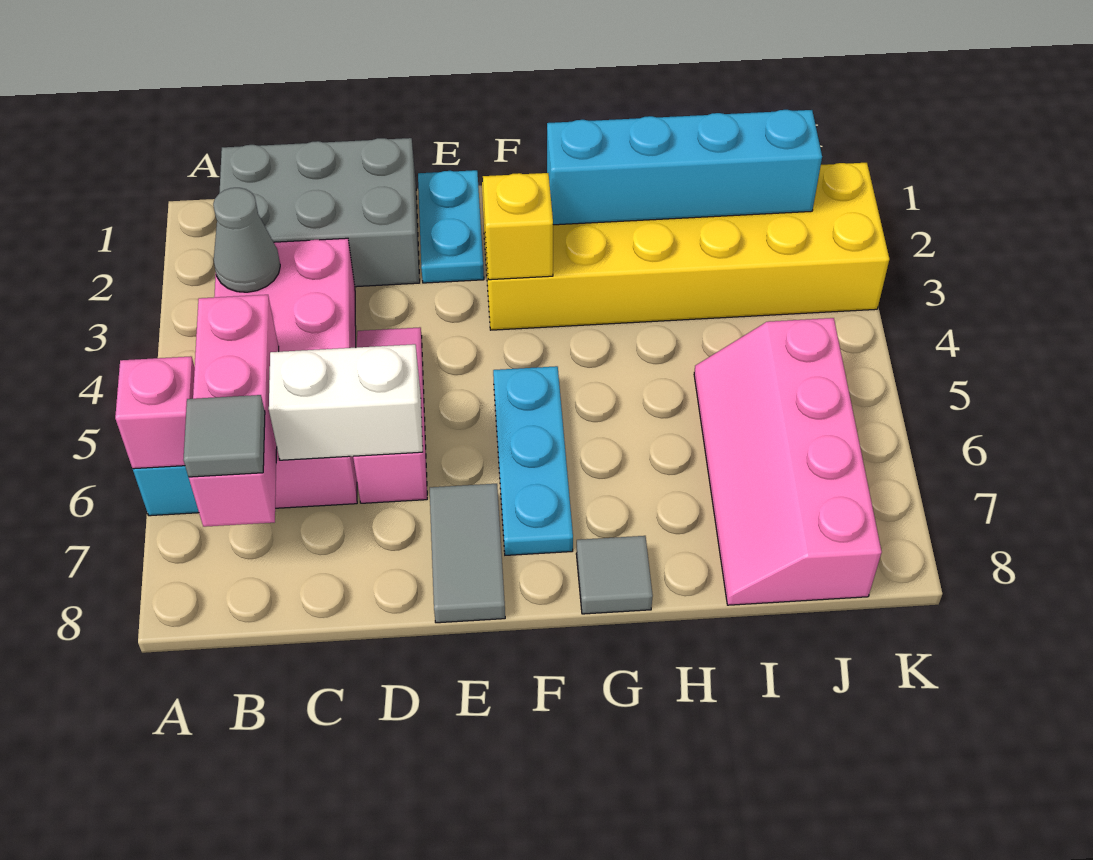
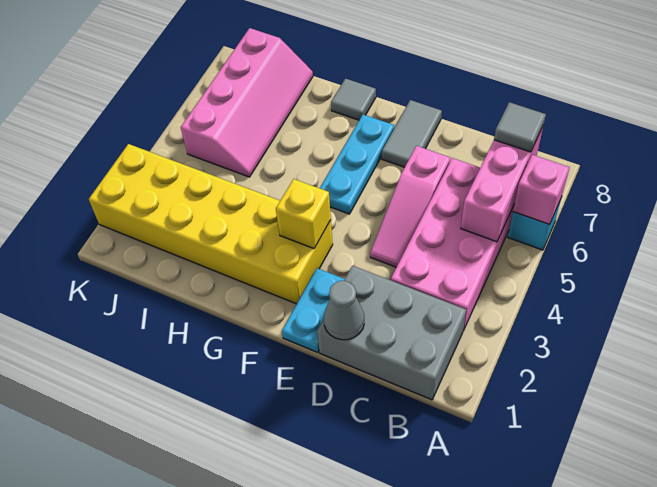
grey 1x1 cone [213,188,280,292] -> grey 1x1 cone moved to [324,281,364,340]
white 1x2 brick [269,344,423,460] -> none
cyan 1x4 brick [547,110,822,225] -> none

